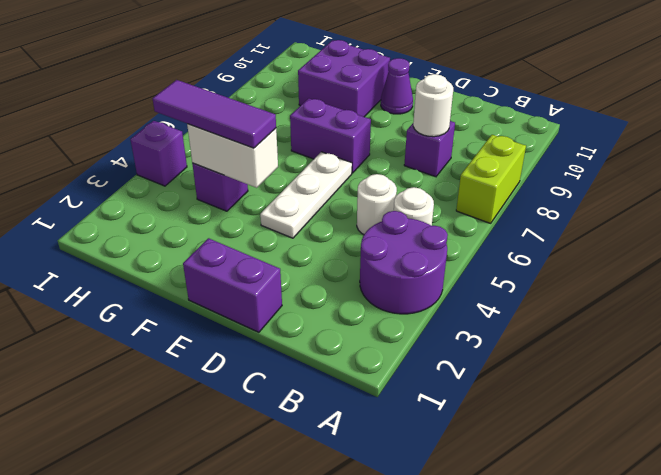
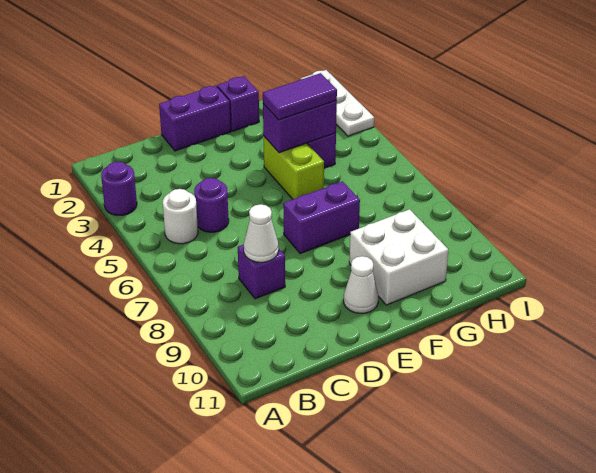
purple 2x2 round brick [360,211,448,314] -> purple 1x1 round brick [101,162,137,215]
lime 1x2 brick [456,135,526,223] -> lime 1x2 brick moved to [263,136,324,199]
white 1x1 round brick [357,174,397,234] -> purple 1x1 round brick [194,178,229,232]
white 1x1 round brick [413,74,453,137] -> white 1x1 cone [244,204,279,262]
white 1x3 plate [260,152,352,238] -> white 1x3 plate moved to [301,70,374,136]
purple 1x1 cone [381,58,413,114] -> white 1x1 cone [344,256,378,313]
white 1x2 brick [187,124,278,188] -> purple 1x2 brick [263,101,337,153]
purple 1x3 tile [153,80,276,148] -> purple 1x2 tile [263,73,337,120]
purple 2x2 brick [298,40,390,117] -> white 2x2 brick [349,209,448,305]
purple 1x1 brick [130,121,187,186] -> purple 1x1 brick moved to [217,76,259,131]

